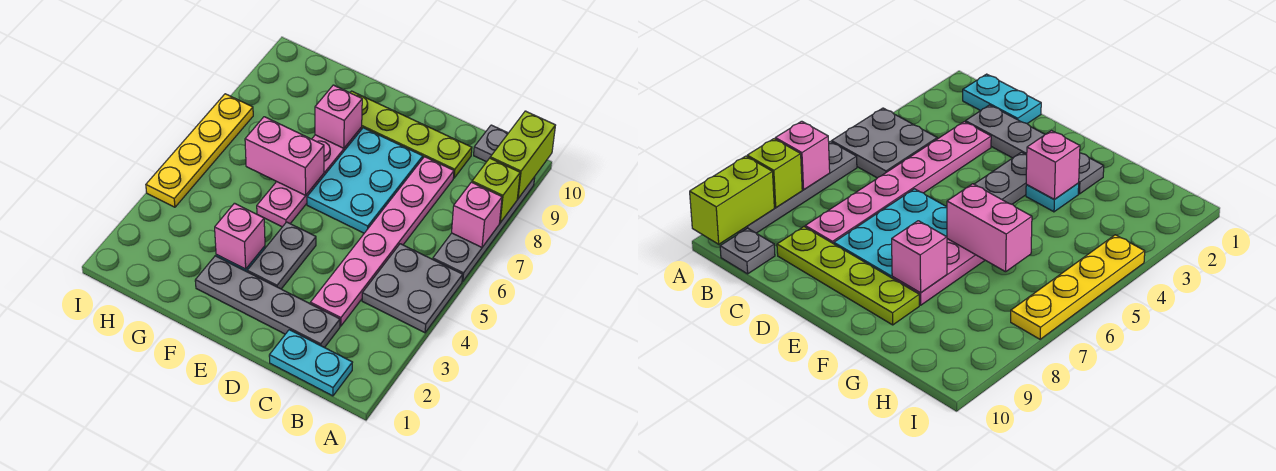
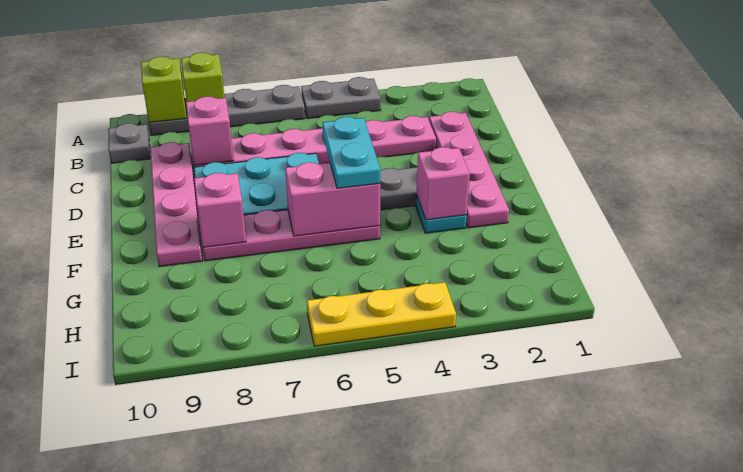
grey 2x2 plate [362,244,463,333] -> grey 1x2 plate [301,77,381,119]
pink 1x1 brick [452,182,502,247] -> pink 1x1 brick moved to [186,97,234,165]
lime 1x2 brick [490,111,556,199] -> lime 1x1 brick [141,57,187,122]
cyan 1x2 plate [269,330,353,396] -> cyan 1x2 plate moved to [323,117,380,188]
grey 1x4 plate [195,256,340,348] -> pink 1x4 plate [429,111,509,228]
lime 1x4 plate [350,91,472,178] -> pink 1x4 plate [150,142,202,267]
pink 1x2 brick [245,117,324,195] -> pink 1x2 brick turned to [285,162,380,236]
yellow 1x4 plate [146,94,253,207] -> yellow 1x3 plate [307,282,456,346]

